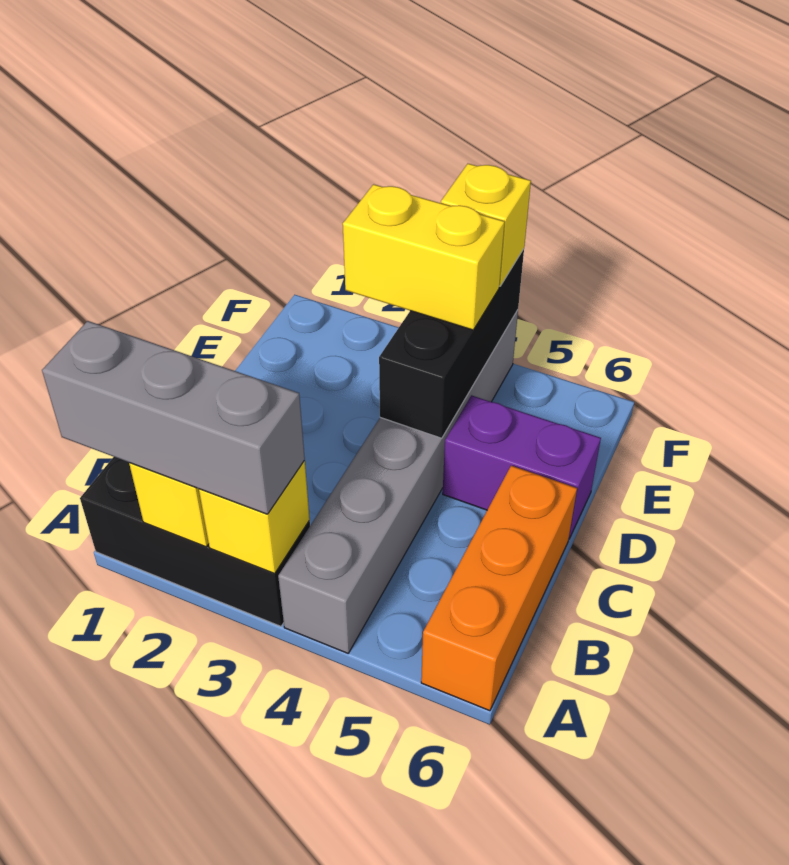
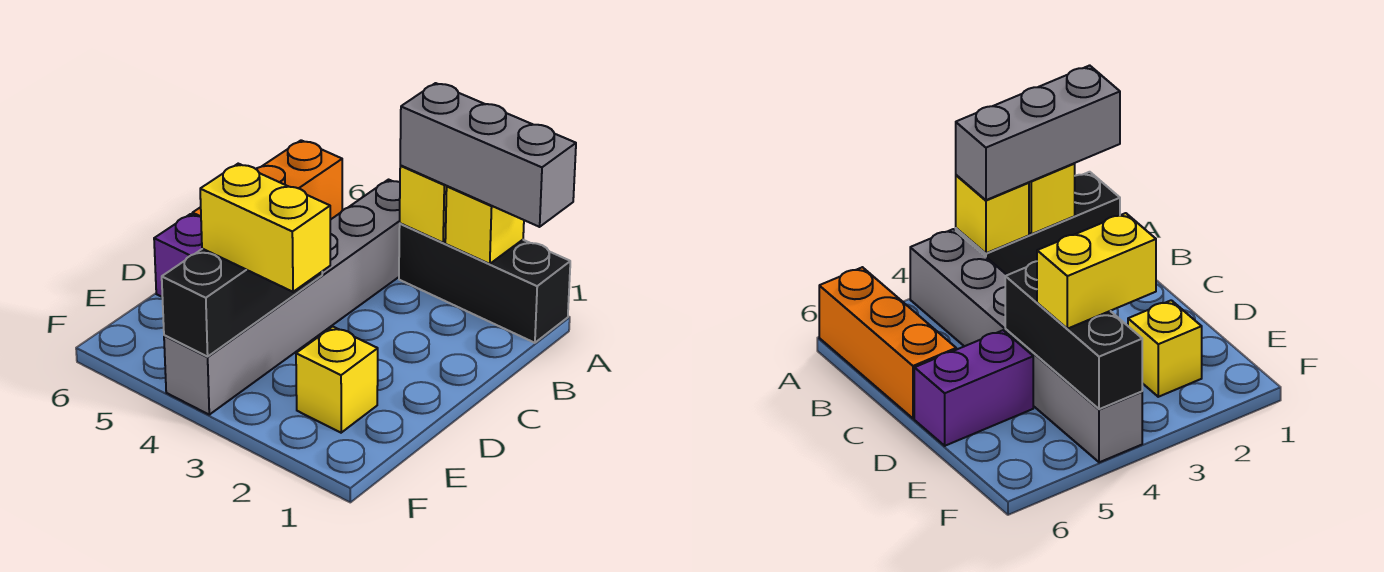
yellow 1x1 brick [441,164,531,286] -> yellow 1x1 brick moved to [296,327,378,433]

